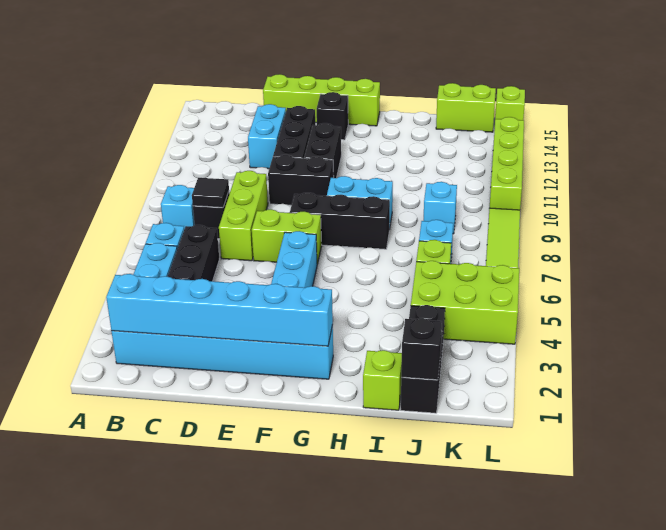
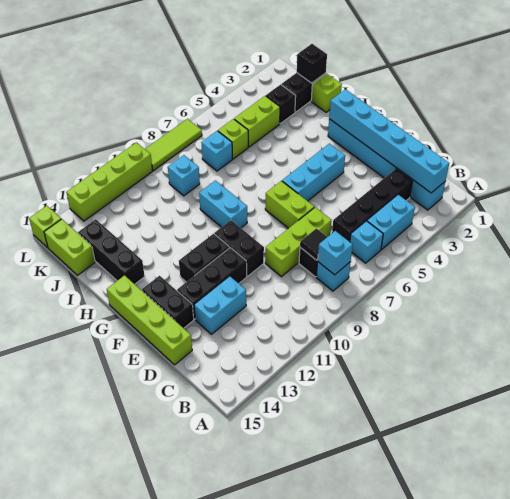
none -> cyan 1x1 brick [318,231,353,275]
black 1x3 brick [290,193,390,249] -> black 1x3 brick moved to [78,219,145,284]
black 1x1 brick [317,92,348,140] -> black 1x2 brick [142,276,194,328]
lime 2x3 brick [411,261,519,344] -> lime 1x2 brick [234,96,280,147]

